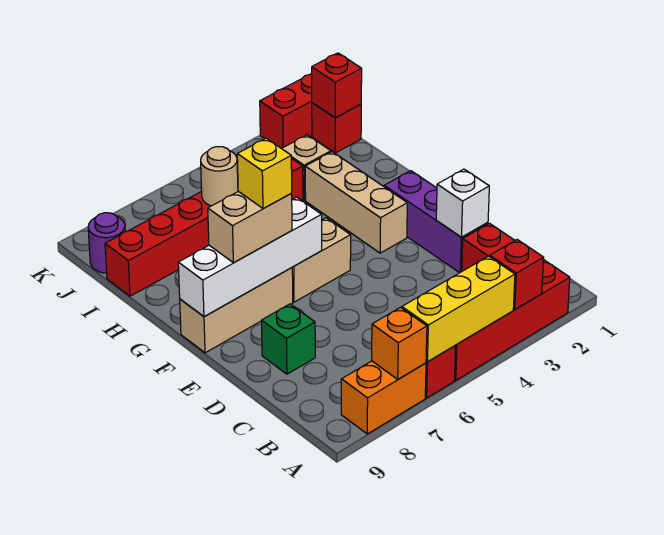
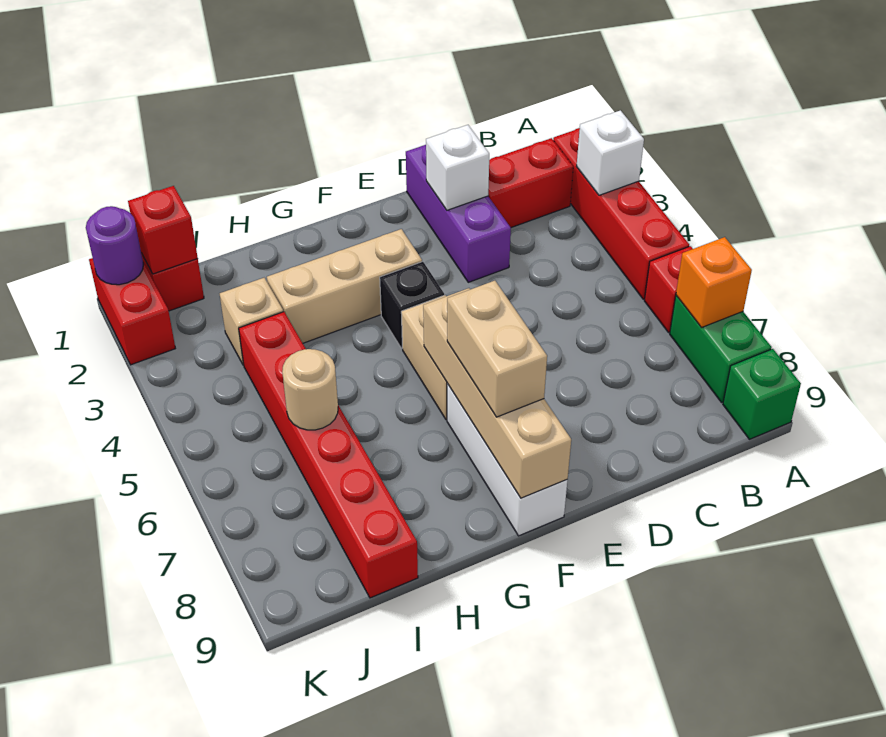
red 1x1 brick [490,240,544,309] -> white 1x1 brick [576,110,644,195]
yellow 1x3 brick [402,256,515,362] -> none
orange 1x2 brick [341,361,426,434] -> green 1x2 brick [670,295,772,402]
purple 1x3 brick [384,171,488,273] -> purple 1x3 brick turned to [406,145,511,282]
green 1x1 brick [262,304,315,374] -> green 1x1 brick moved to [723,349,801,439]
none -> black 1x1 brick [380,262,444,348]
white 1x4 brick [178,197,322,317] -> tan 1x4 brick [423,288,571,498]
tan 1x3 brick [180,268,293,353] -> white 1x3 brick [447,383,567,536]
yellow 1x1 brick [237,138,292,209] -> none
purple 1x1 round brick [88,213,125,273] -> purple 1x1 round brick moved to [86,206,144,285]

